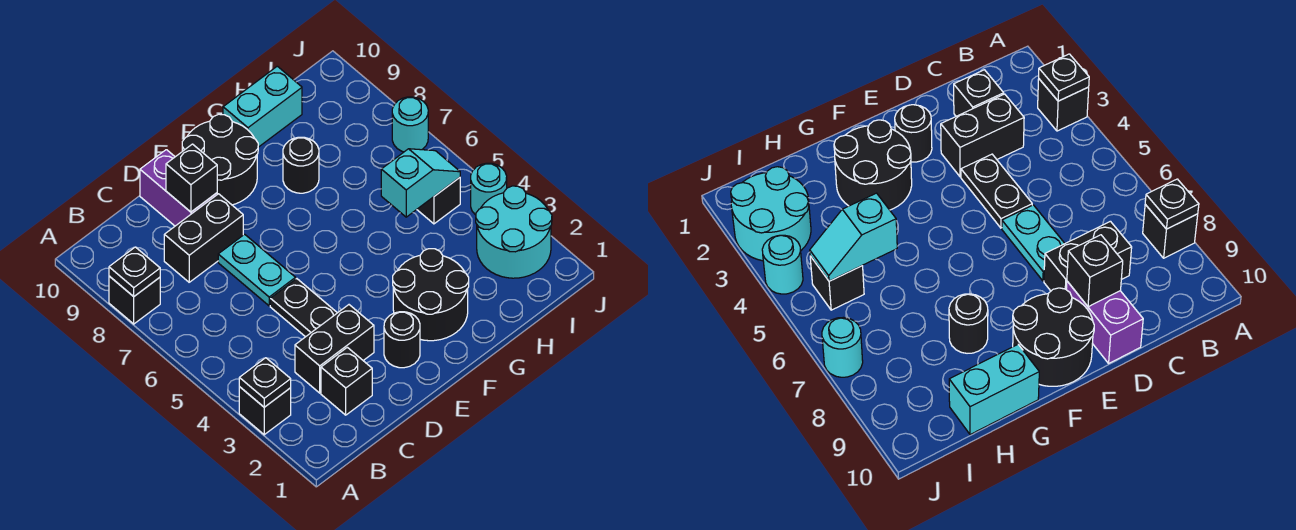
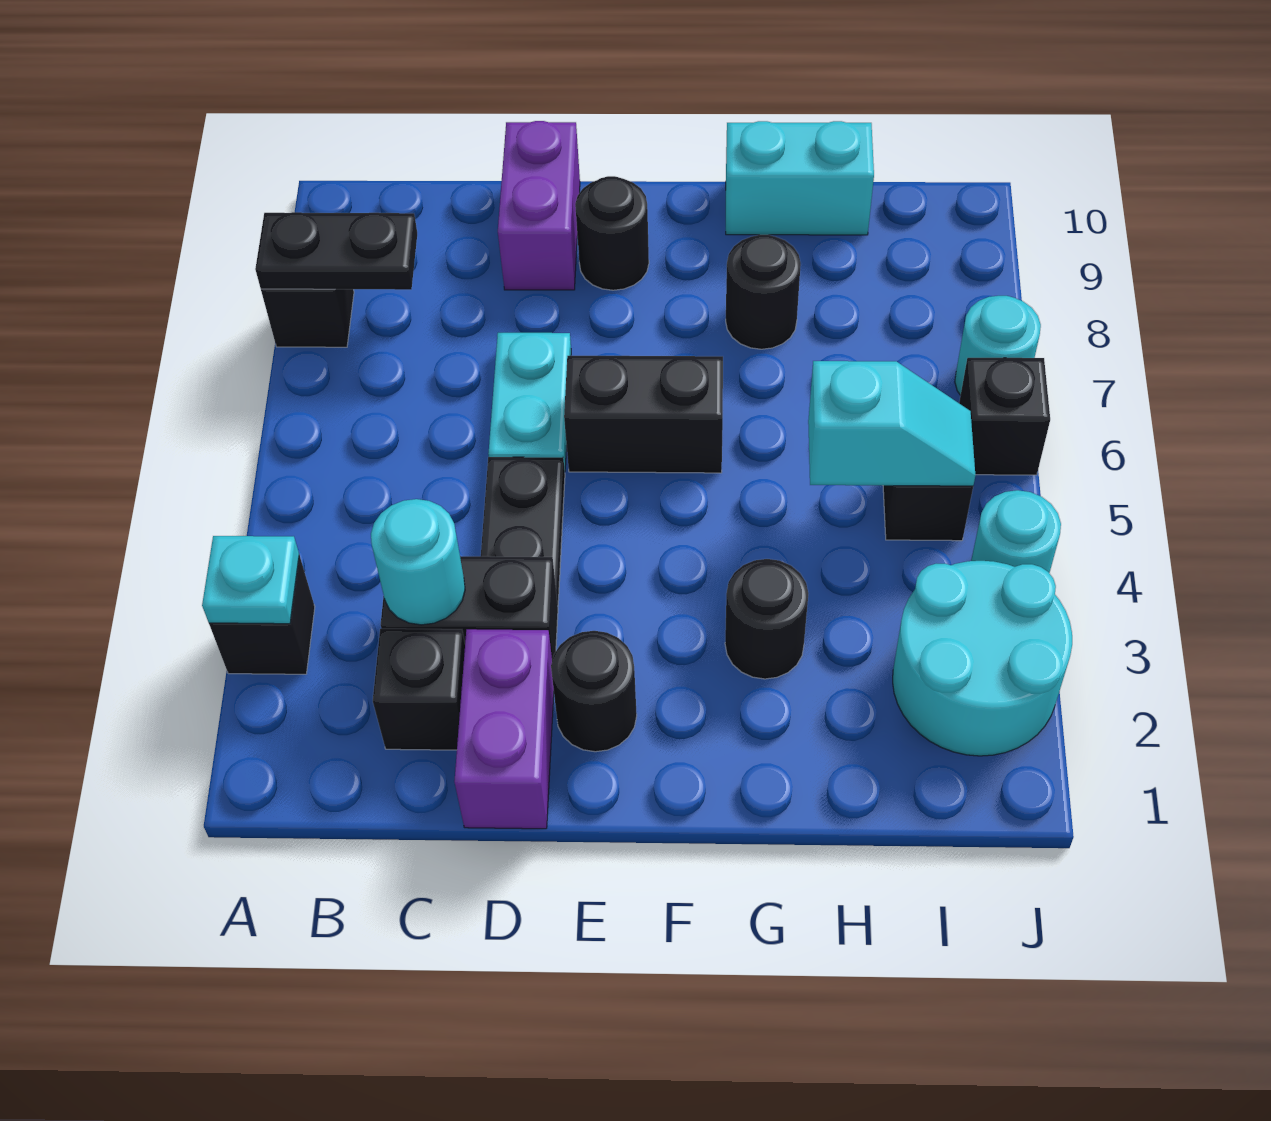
black 1x1 plate [239,358,291,407] -> cyan 1x1 plate [202,536,299,624]
black 1x1 plate [109,247,160,296] -> black 1x2 plate [255,212,417,290]
none -> cyan 1x1 round brick [371,499,465,625]
black 1x2 brick [164,194,243,282] -> black 1x2 brick moved to [564,356,723,473]
none -> purple 1x2 brick [454,629,554,829]
black 1x1 brick [166,144,217,212] -> black 1x1 brick moved to [959,358,1050,475]
black 2x2 round brick [182,114,258,205] -> black 1x1 round brick [575,176,649,290]
black 2x2 round brick [393,249,469,341] -> black 1x1 round brick [725,559,808,679]

